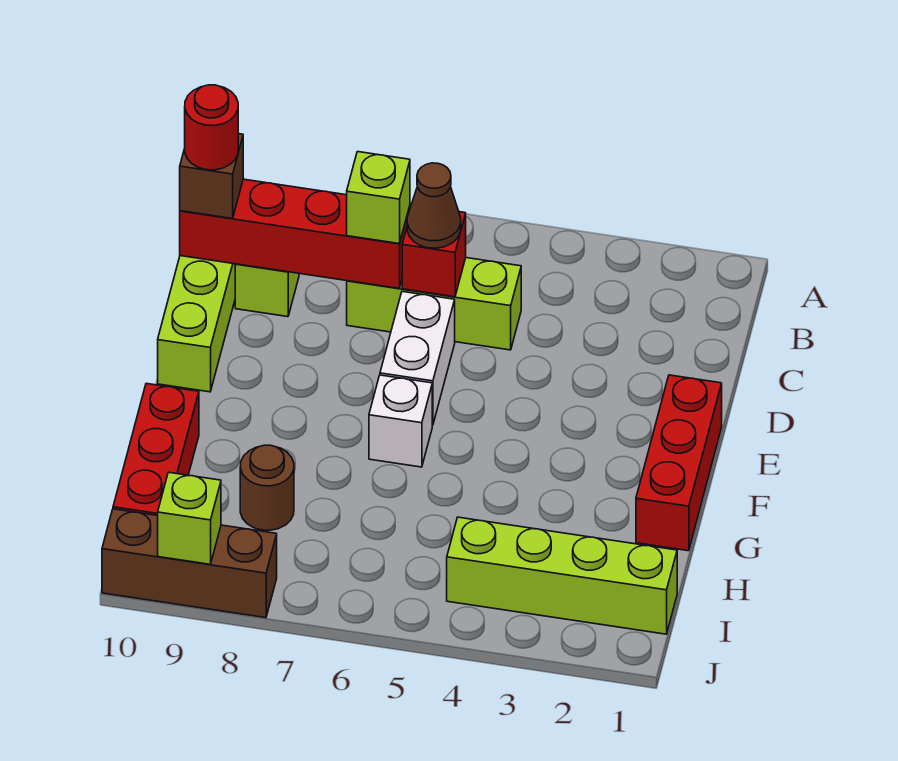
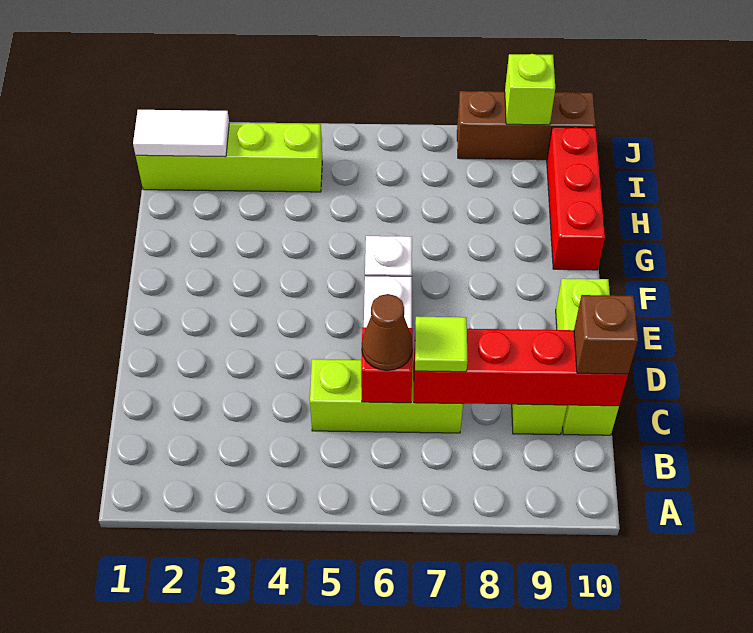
lime 1x1 brick [347,152,410,244] -> lime 1x1 tile [415,317,468,372]
red 1x1 round brick [185,85,238,170] -> none
red 1x3 brick [636,375,722,551] -> none
brown 1x1 round brick [240,445,294,530] -> none
none -> white 1x2 tile [133,110,229,157]

